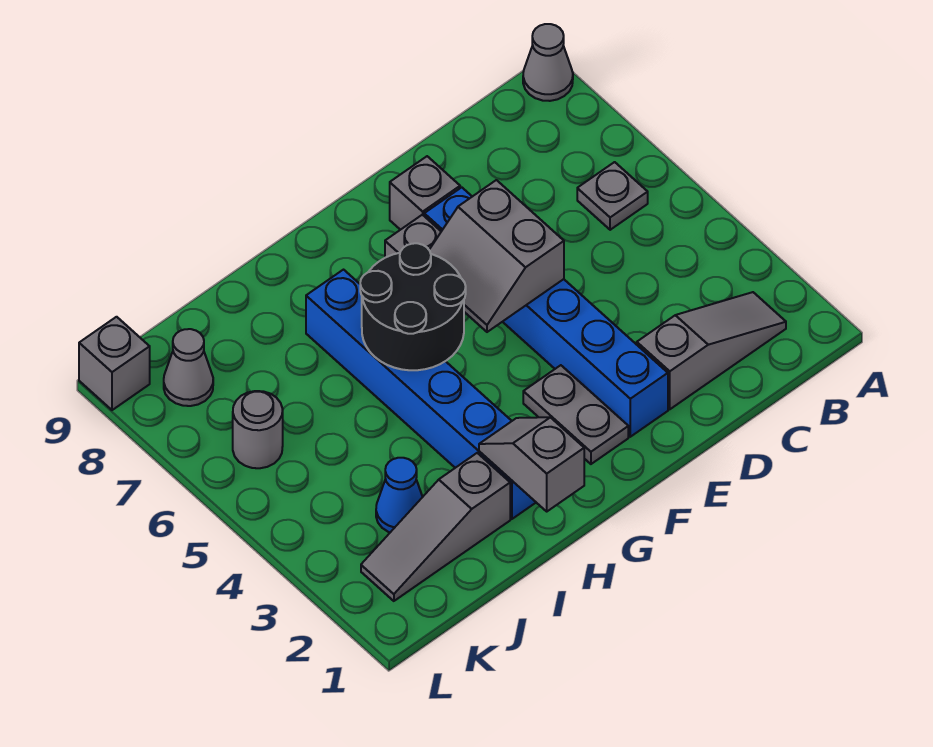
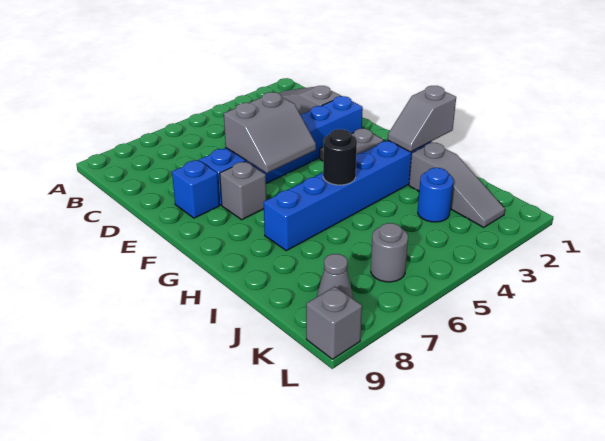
grey 1x1 cone [523,24,573,101] -> none
grey 1x1 plate [577,162,648,230] -> none
grey 1x1 brick [390,156,460,230] -> blue 1x1 brick [172,160,220,218]
black 2x2 round brick [360,243,466,370] -> black 1x1 round brick [323,129,357,185]
blue 1x1 cone [376,458,422,532] -> blue 1x1 round brick [418,168,453,222]

